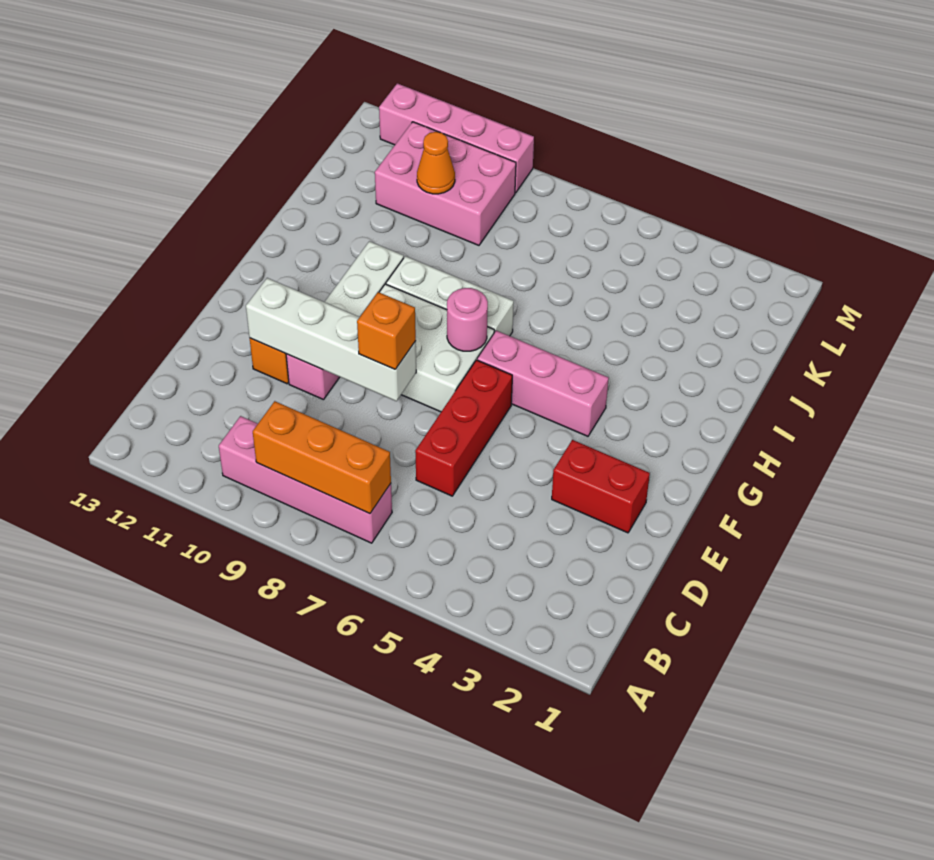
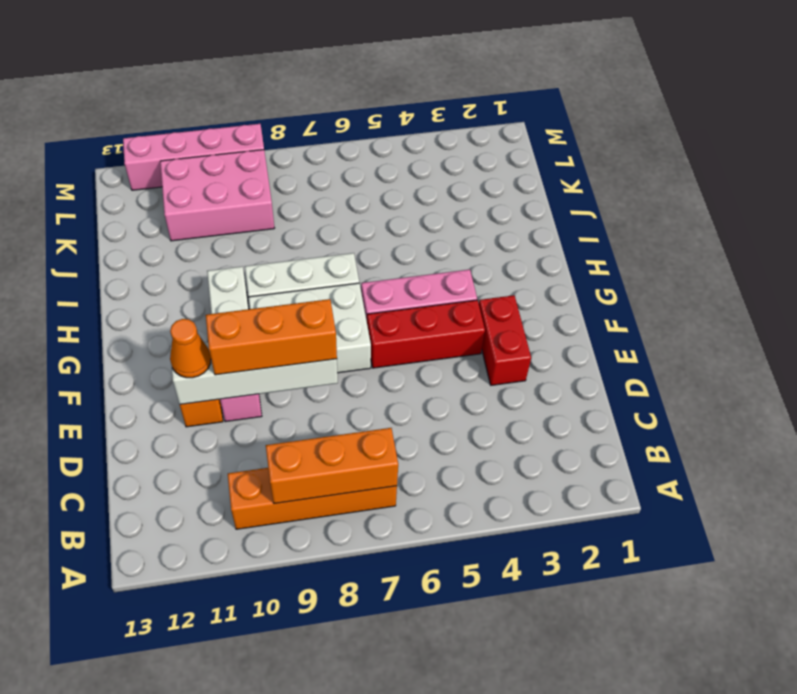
pink 1x4 brick [219,416,392,543] -> orange 1x4 brick [228,468,397,529]
red 1x3 brick [415,360,512,496] -> red 1x3 brick turned to [367,300,485,368]
red 1x2 brick [552,440,650,533] -> red 1x2 brick turned to [479,295,531,385]
orange 1x1 brick [357,292,416,369] -> orange 1x3 brick [206,299,337,375]
pink 1x1 round brick [447,288,488,351] -> none
orange 1x1 cone [417,132,455,194] -> orange 1x1 cone moved to [170,319,211,378]

